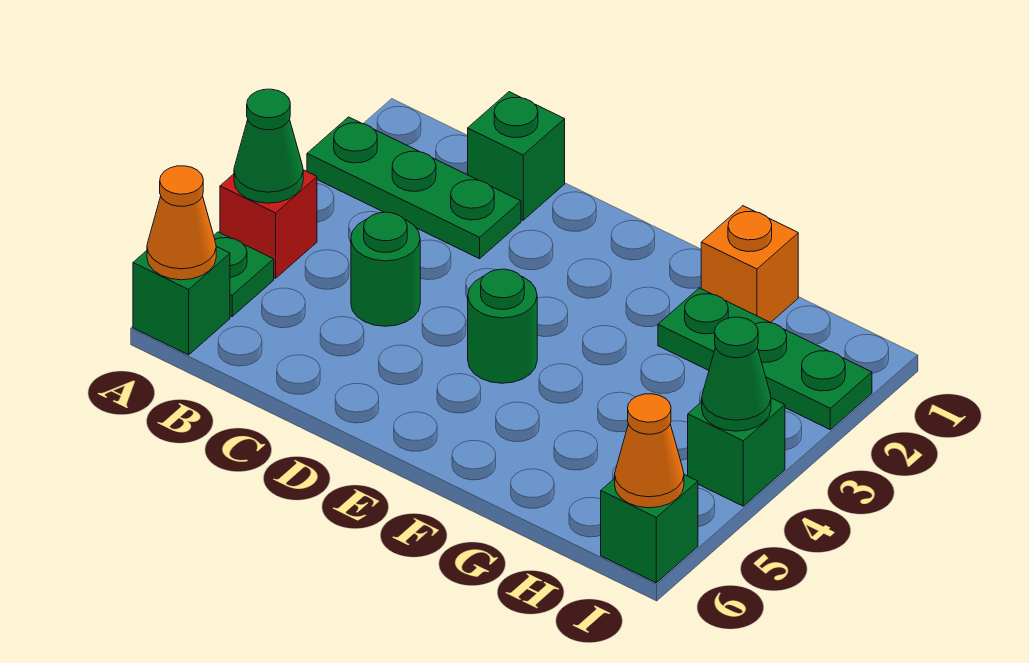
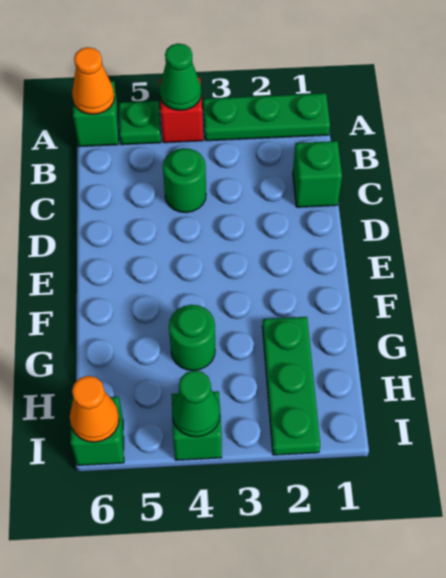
green 1x3 plate [307,117,521,259] -> green 1x3 plate turned to [203,93,330,141]
green 1x1 round brick [468,269,537,383] -> green 1x1 round brick moved to [169,305,215,370]
orange 1x1 brick [701,206,798,323] -> none

